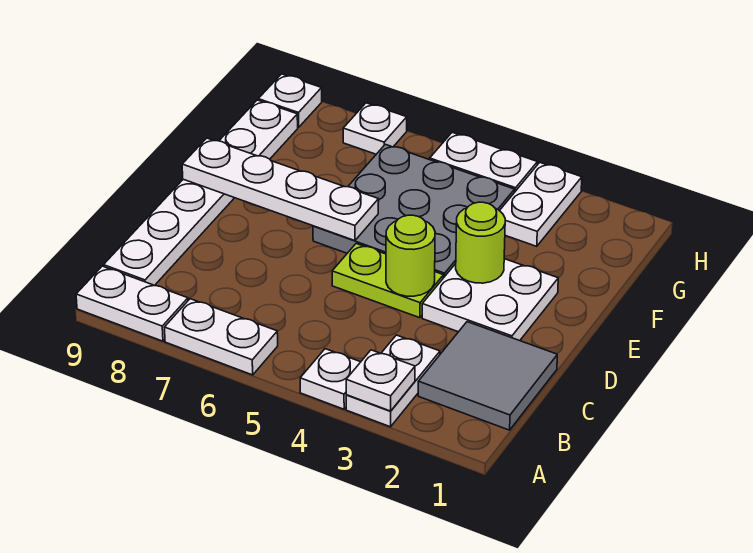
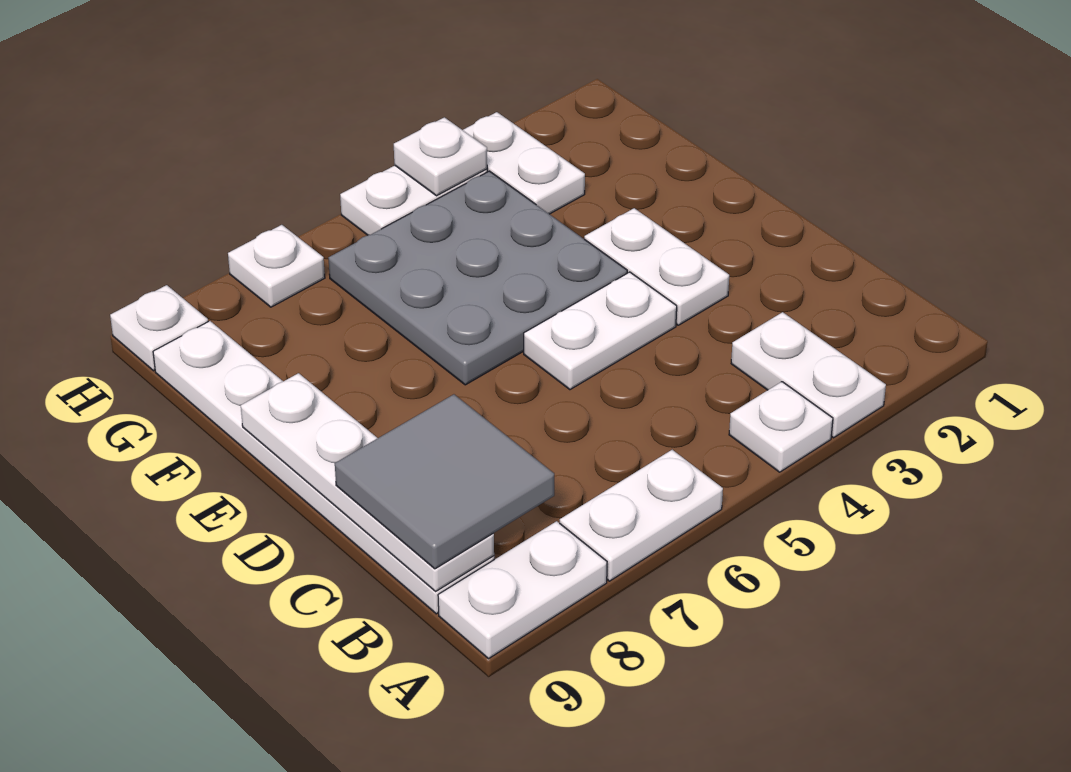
white 1x1 plate [346,350,415,411] -> white 1x1 plate moved to [394,117,487,196]
grey 2x2 tile [418,322,557,430] -> grey 2x2 tile moved to [335,394,554,569]
white 2x2 plate [422,259,558,341] -> white 1x2 plate [584,208,729,325]
lime 1x2 plate [332,244,443,318] -> white 1x2 plate [524,272,677,390]
lime 1x1 round brick [386,215,435,296] -> none
lime 1x1 round brick [456,202,505,283] -> none
white 1x4 plate [182,138,379,241] -> white 1x4 plate turned to [241,373,494,591]

